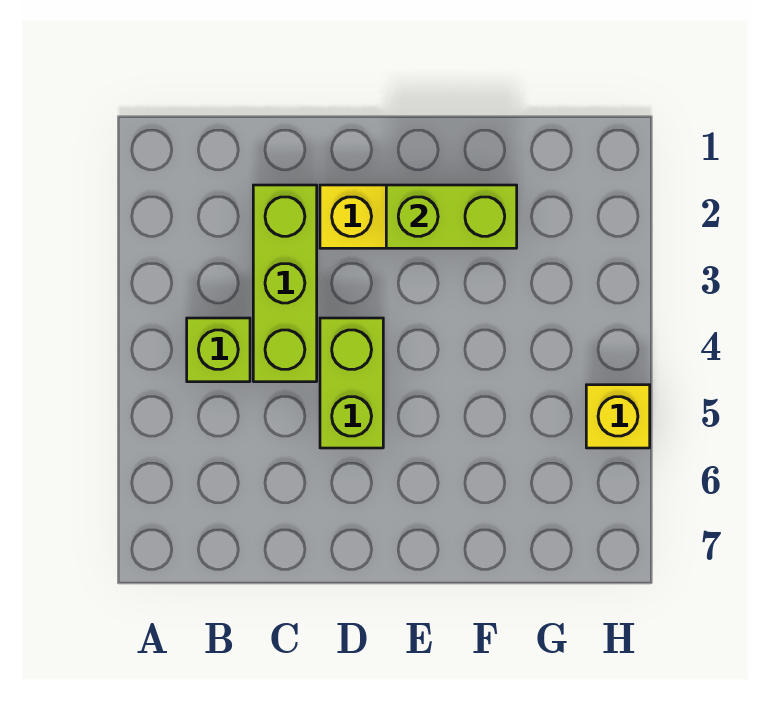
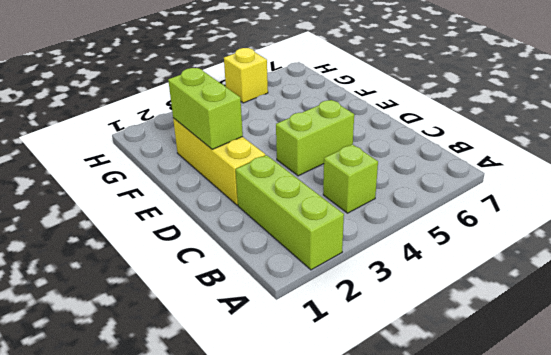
lime 1x3 brick [253,185,317,382] -> lime 1x3 brick turned to [236,155,344,270]

